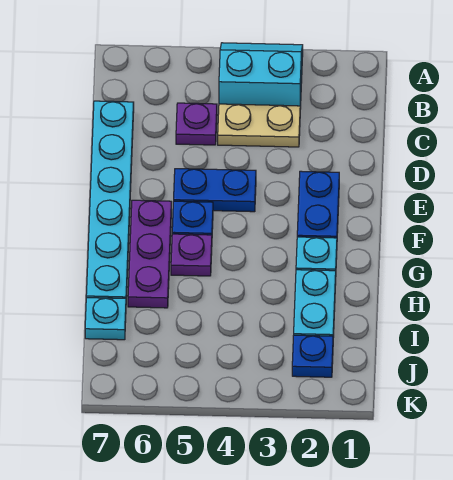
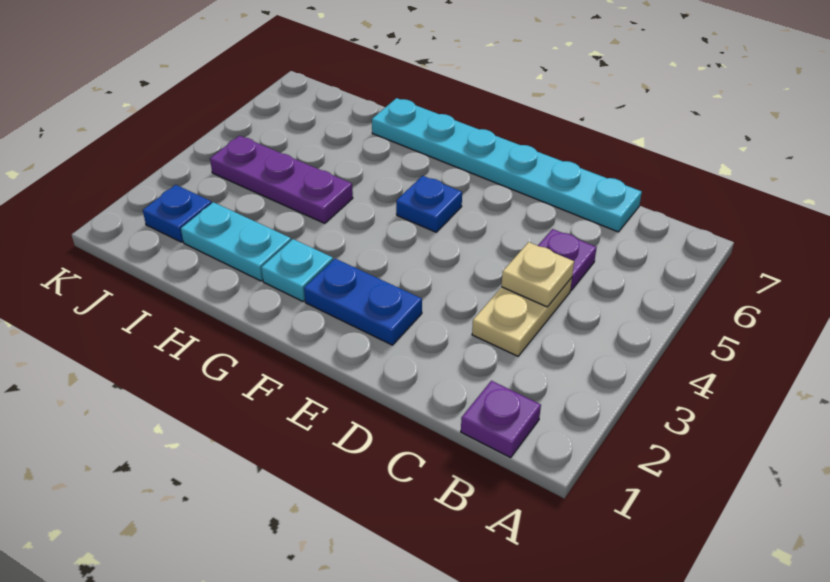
cyan 2x2 slope [219,43,303,109] -> none
none -> tan 1x1 plate [501,242,574,307]
blue 1x2 plate [174,169,256,212] -> none
purple 1x3 plate [128,200,171,308] -> purple 1x3 plate moved to [210,136,353,223]
purple 1x1 plate [171,234,212,276] -> purple 1x1 plate moved to [461,381,541,458]
cyan 1x1 plate [85,298,126,340] -> none

